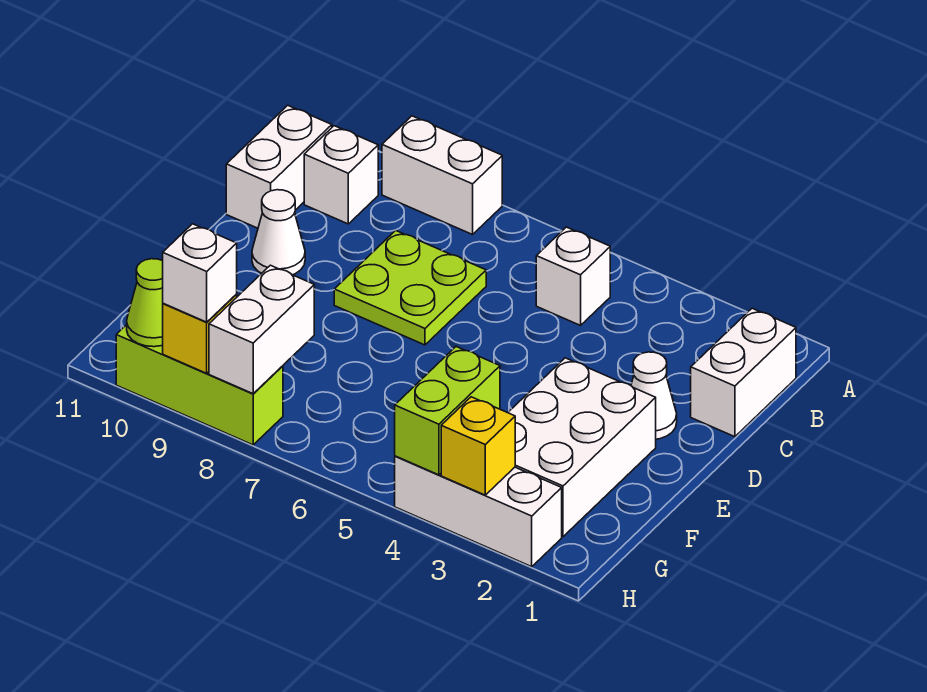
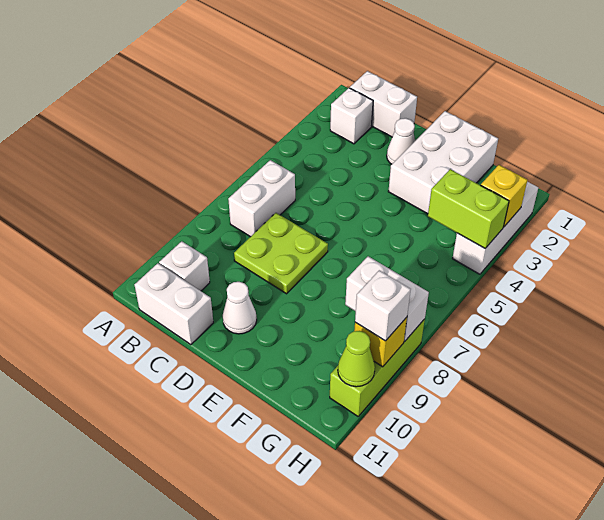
white 1x2 brick [382,116,502,235] -> white 1x2 brick moved to [228,160,295,237]
white 1x1 brick [536,227,610,325] -> white 1x1 brick moved to [330,88,373,144]
white 2x3 brick [508,358,656,537] -> white 2x3 brick turned to [388,111,498,214]

